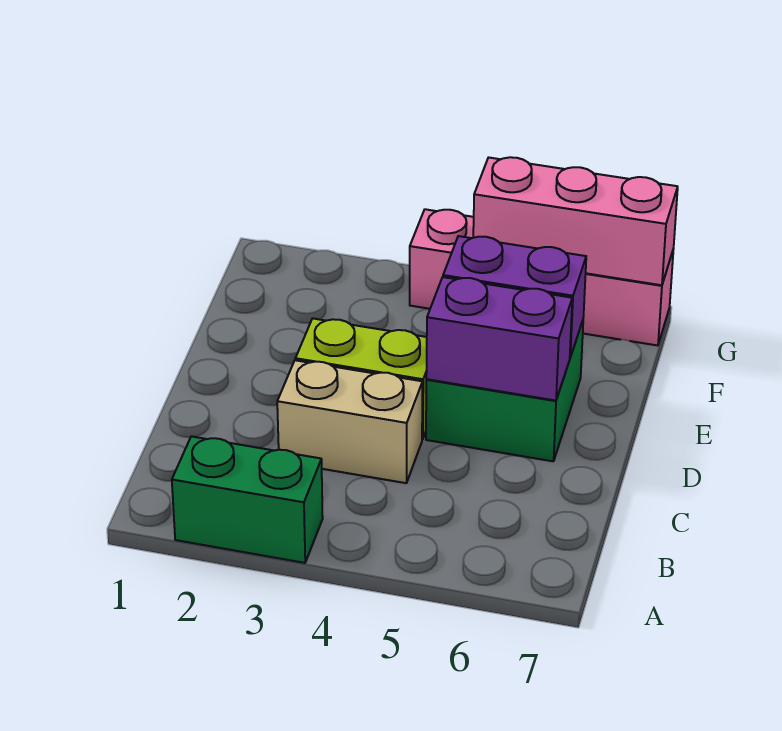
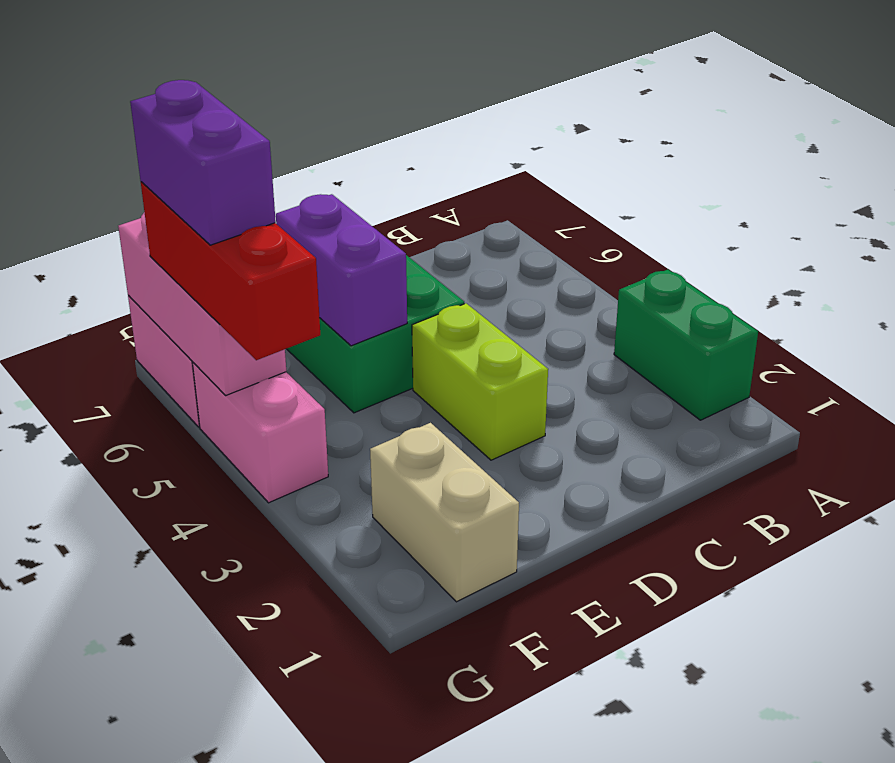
tan 1x2 brick [277,360,422,483] -> tan 1x2 brick moved to [370,423,519,602]
purple 1x2 brick [426,277,572,401] -> purple 1x2 brick moved to [130,80,276,245]
none -> red 1x3 brick [141,182,320,360]

